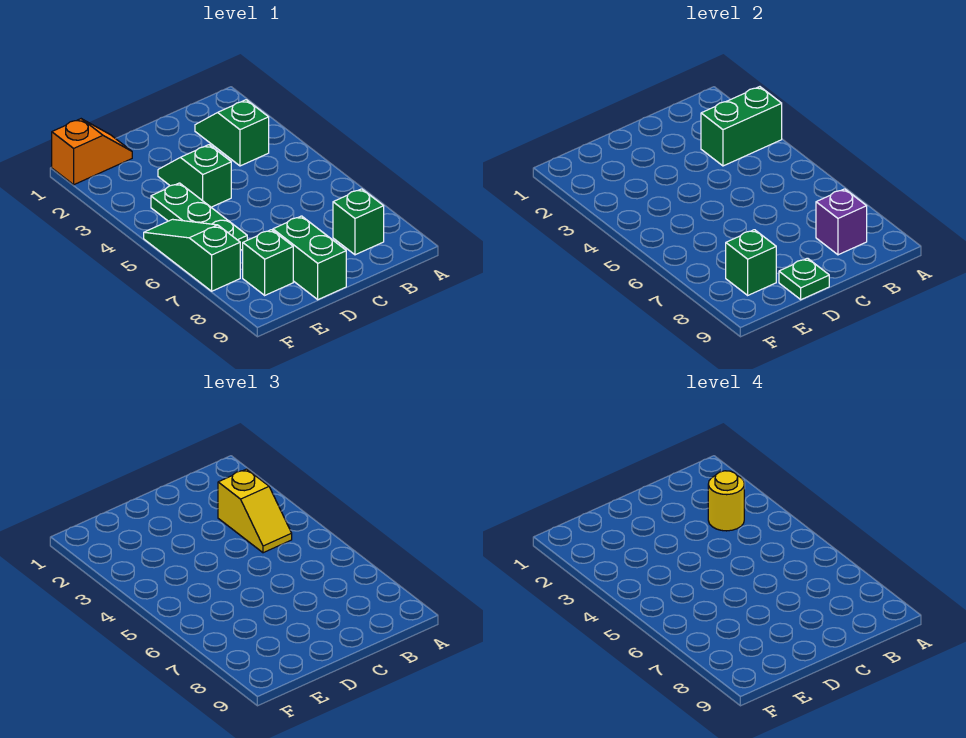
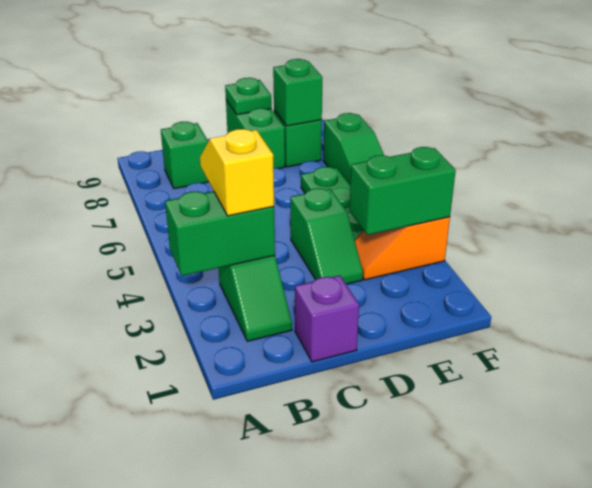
yellow 1x1 round brick [708,471,744,531] -> none
purple 1x1 brick [816,189,867,255] -> purple 1x1 brick moved to [295,275,359,362]
orange 1x2 slope [52,119,132,185] -> orange 1x2 slope moved to [355,217,450,280]
none -> green 1x2 brick [349,147,456,235]

